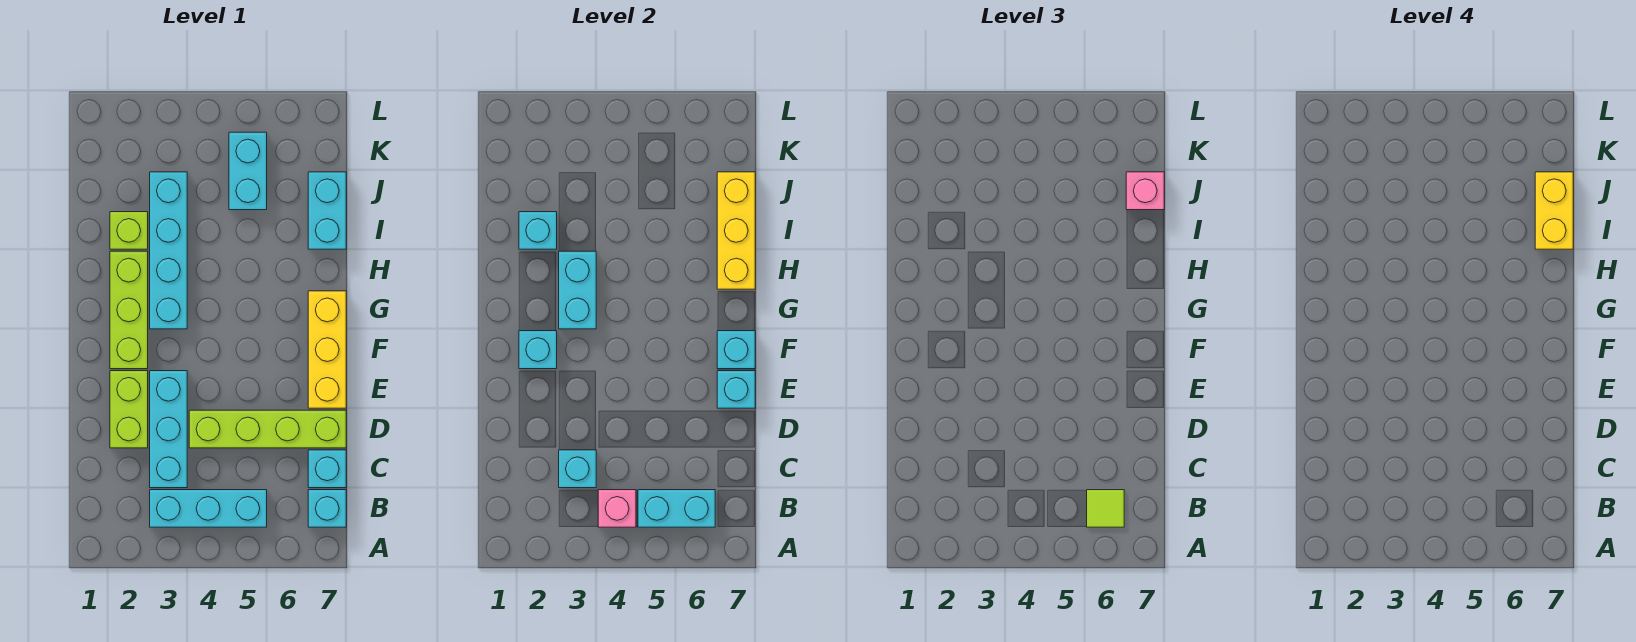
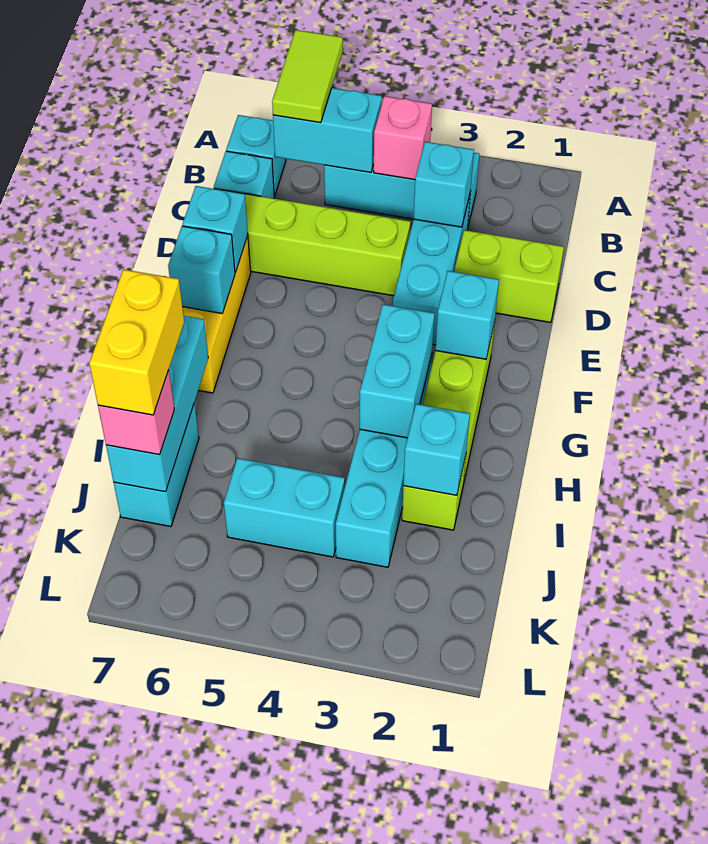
lime 1x1 tile [1087,490,1124,527] -> lime 1x2 tile [272,30,343,123]
lime 1x2 brick [110,371,148,448] -> lime 1x2 brick turned to [455,230,564,322]
yellow 1x3 brick [717,172,755,289] -> cyan 1x3 brick [106,316,208,492]
cyan 1x2 brick [229,132,267,210] -> cyan 1x2 brick turned to [224,458,345,557]

